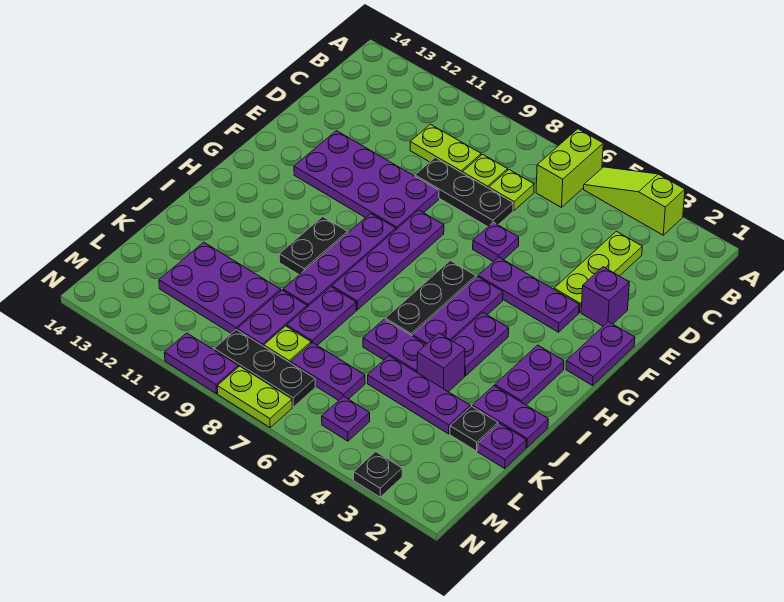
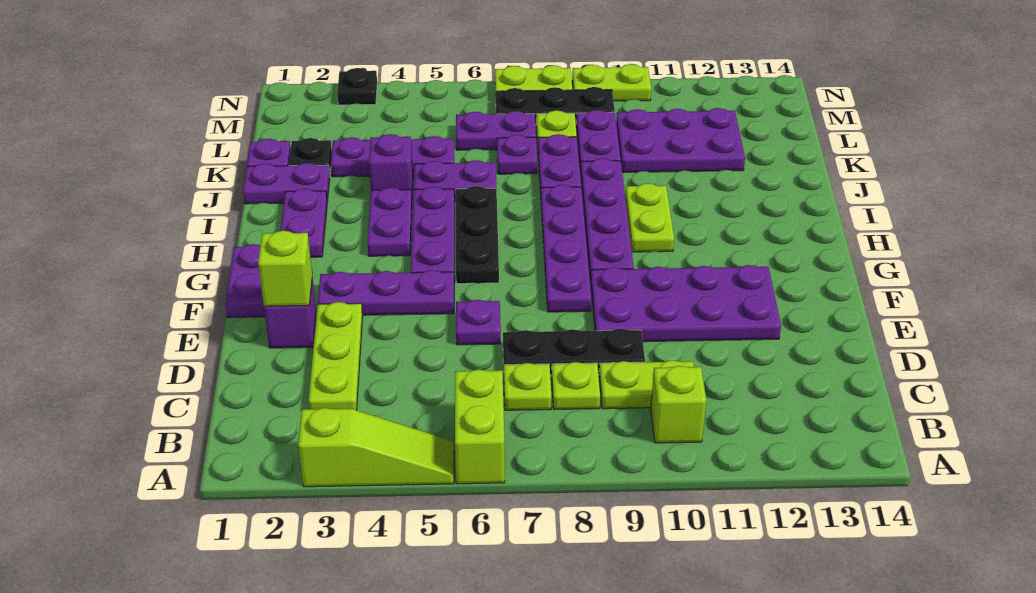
none -> lime 1x1 brick [651,366,706,443]
none -> lime 1x1 brick [258,231,312,306]
black 1x2 plate [279,217,348,275] -> lime 1x2 plate [625,183,674,252]
purple 1x1 plate [322,396,370,441] -> purple 1x1 plate moved to [497,135,537,174]
purple 1x2 plate [164,333,238,394] -> lime 1x2 plate [572,64,651,101]

